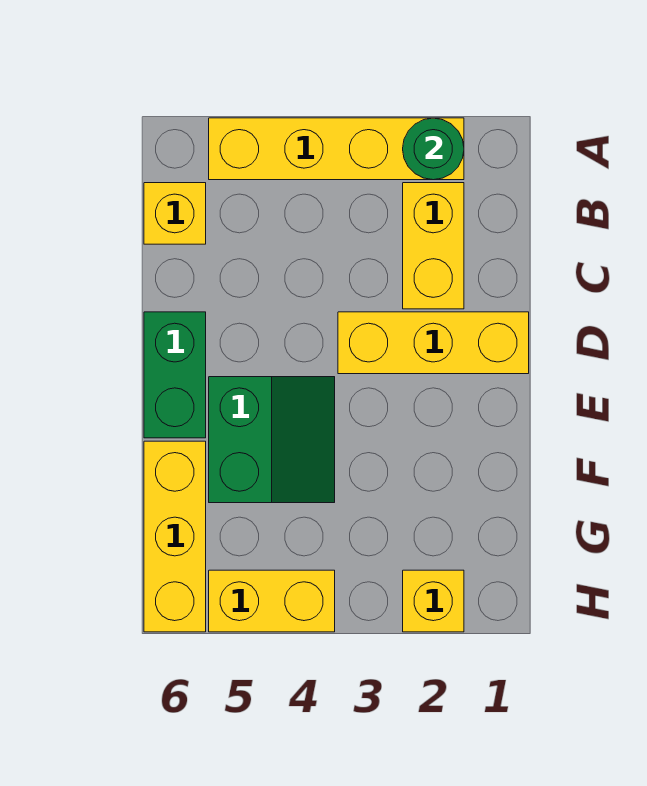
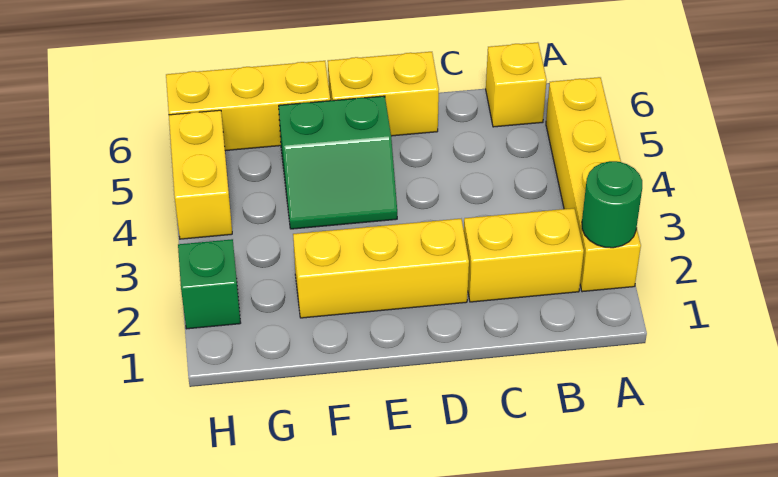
yellow 1x3 brick [338,312,529,374] -> yellow 1x3 brick turned to [293,219,469,318]
green 1x2 brick [144,312,206,438] -> yellow 1x2 brick [328,52,439,136]
yellow 1x1 brick [403,570,464,632] -> green 1x1 brick [178,239,240,329]

